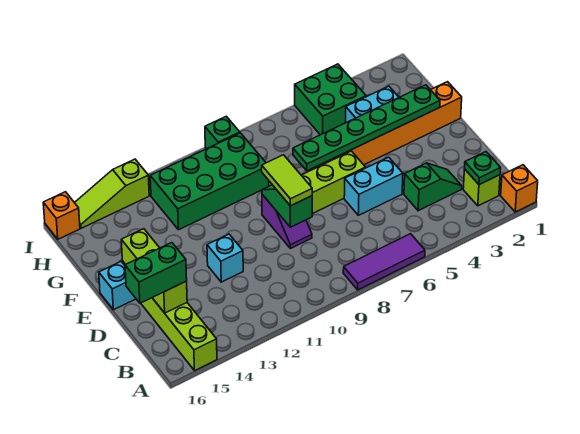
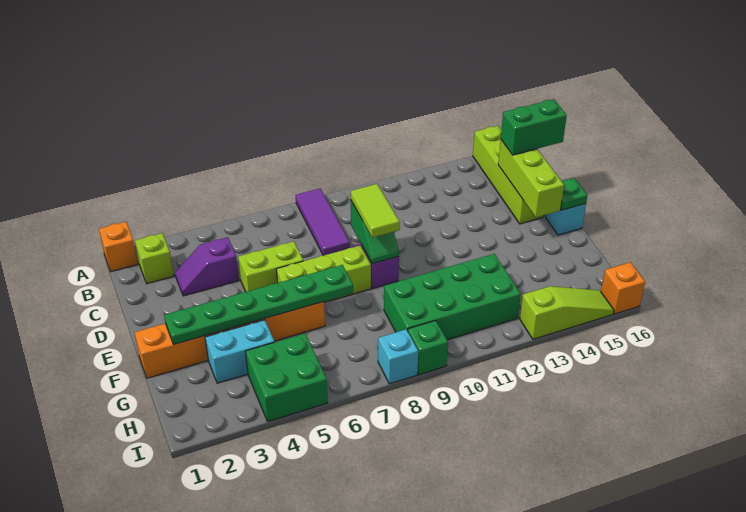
purple 1x3 tile [343,234,425,290] -> purple 1x3 tile turned to [296,189,350,256]
green 1x1 plate [464,152,501,185] -> green 1x1 plate moved to [561,178,588,210]
green 1x2 slope [404,163,462,211] -> purple 1x2 slope [175,237,239,296]
cyan 1x2 brick [344,157,403,215] -> lime 1x2 brick [238,241,303,292]
cyan 1x1 brick [207,234,243,282] -> cyan 1x1 brick moved to [378,329,418,384]

